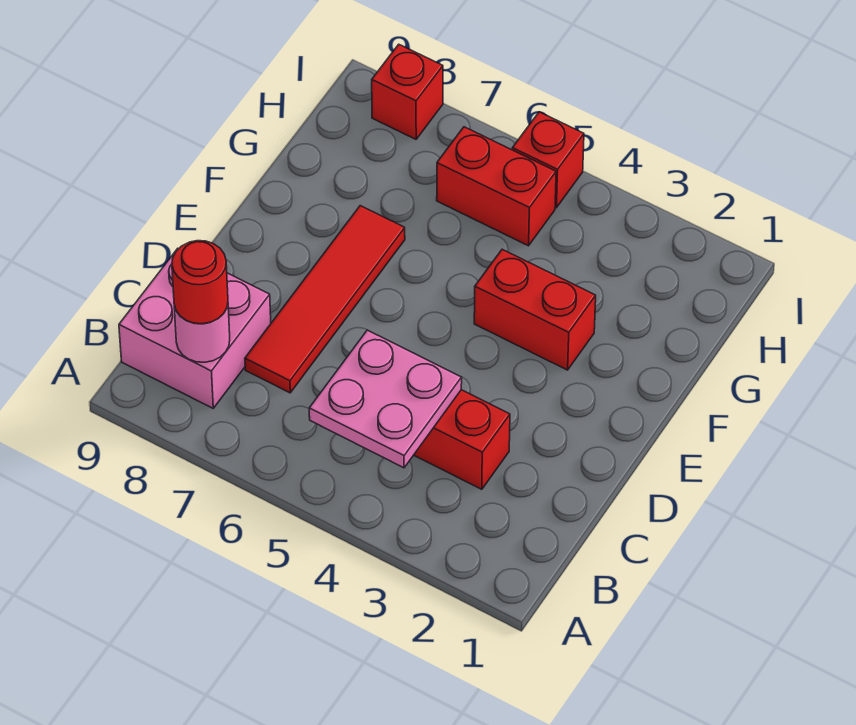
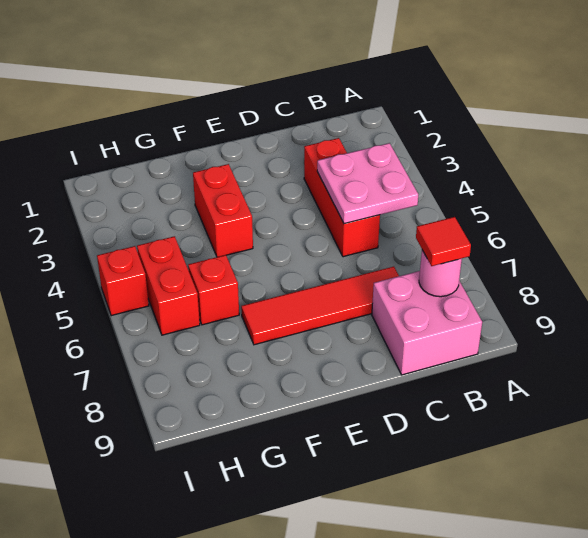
red 1x1 round brick [172,241,228,324] -> red 1x1 tile [416,217,471,266]
red 1x1 brick [372,44,443,139] -> red 1x1 brick moved to [188,255,239,325]

